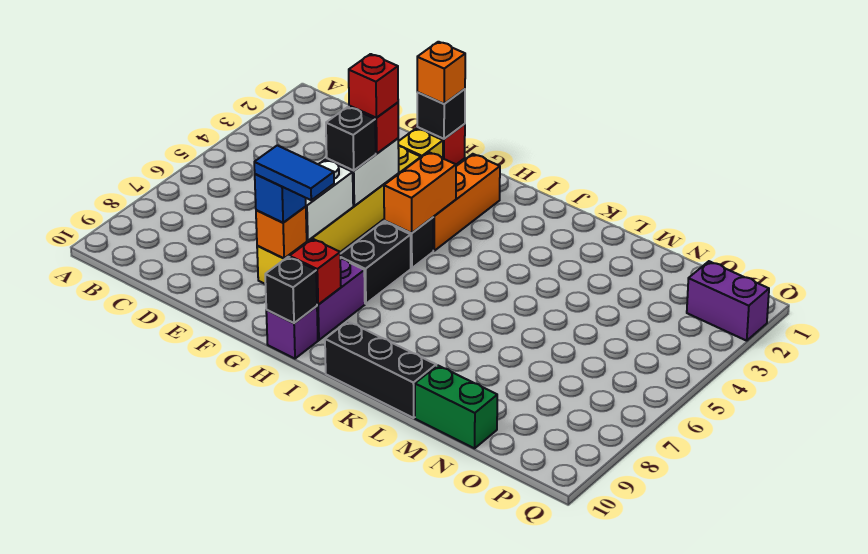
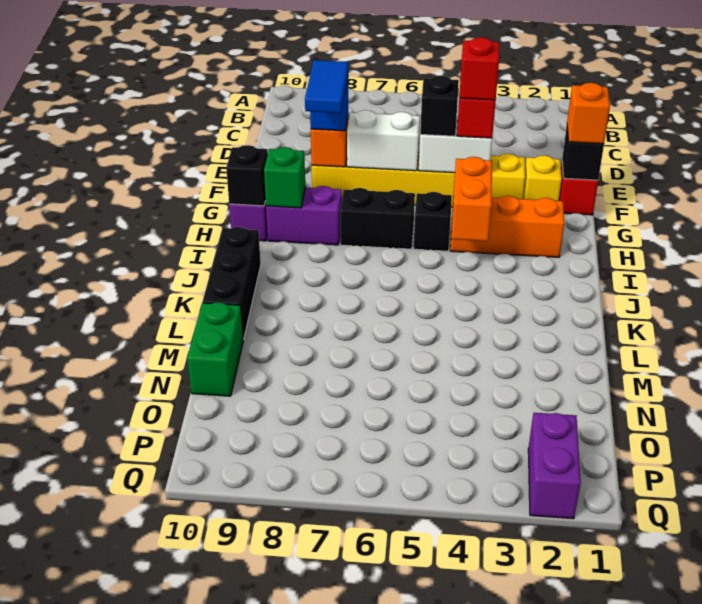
orange 1x2 brick [384,152,456,233] -> orange 1x2 brick turned to [451,157,492,241]
red 1x1 brick [290,239,341,305] -> green 1x1 brick [264,147,305,208]

